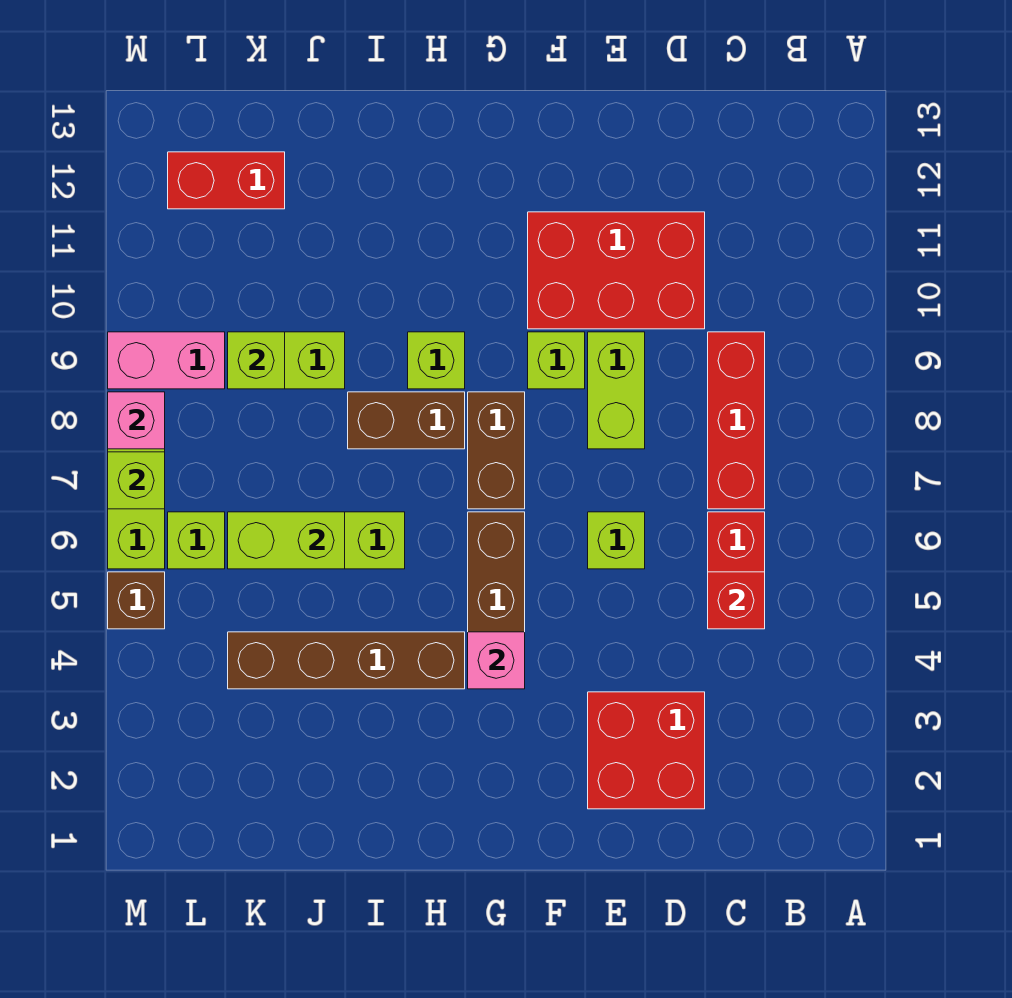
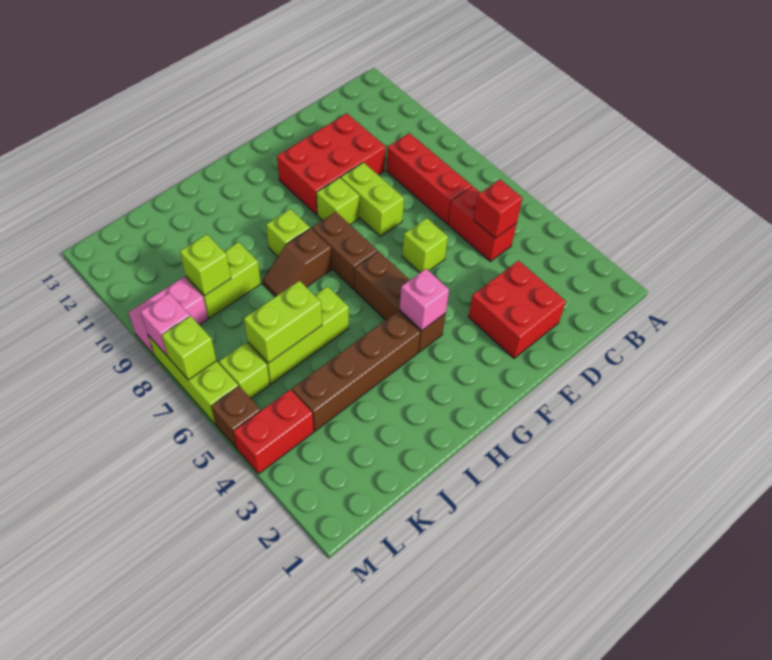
brown 1x2 brick [348,392,465,449] -> brown 1x2 slope [263,228,331,297]
red 1x2 brick [168,152,285,209] -> red 1x2 brick moved to [234,390,314,474]

